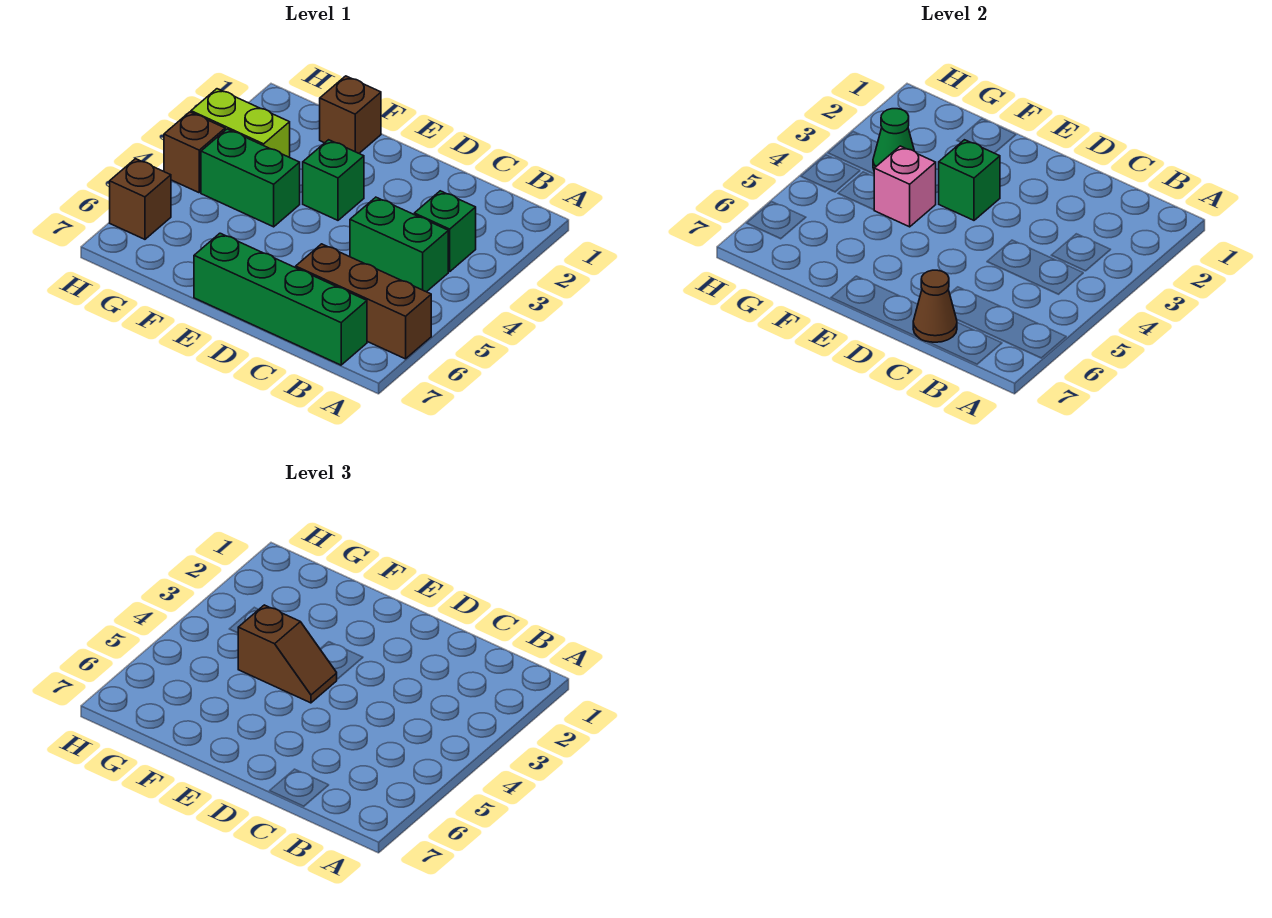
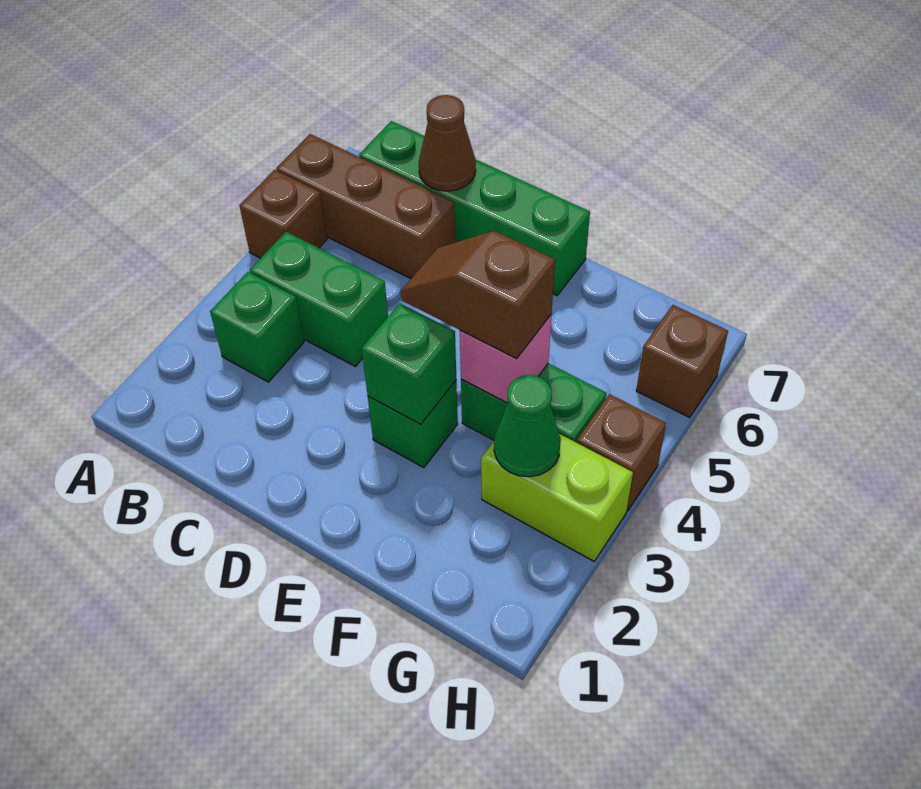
brown 1x1 brick [320,76,381,153] -> brown 1x1 brick moved to [239,170,327,258]

